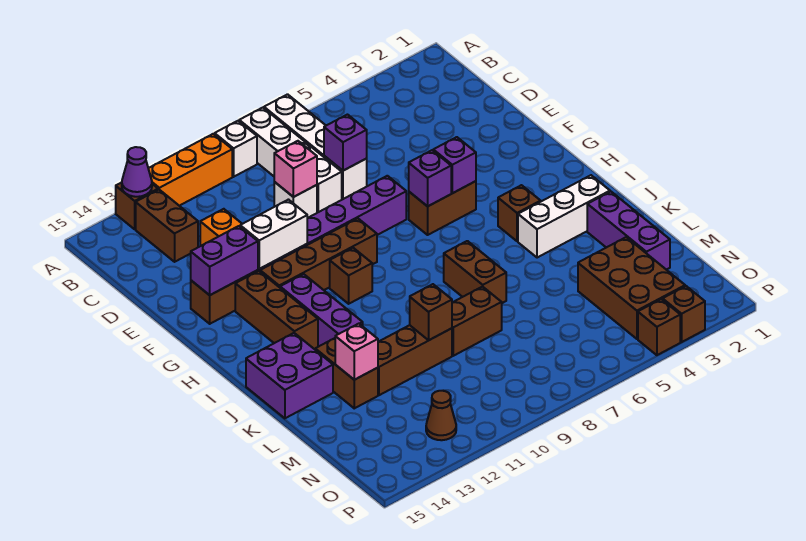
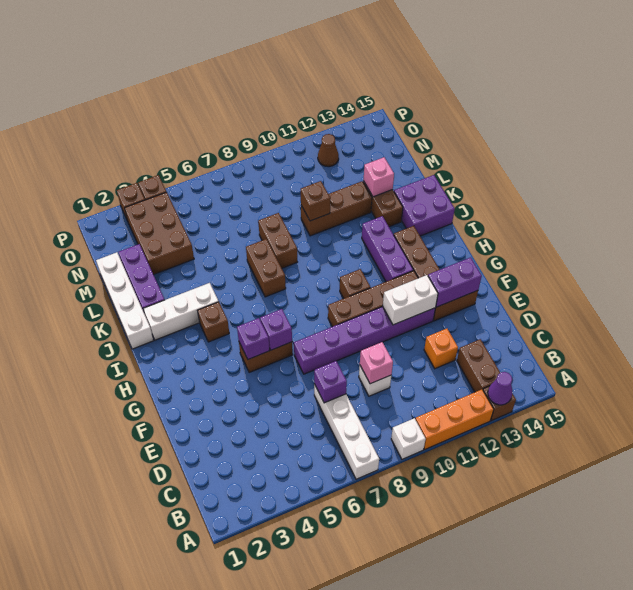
white 1x4 brick [239,108,342,212] -> white 1x4 brick moved to [96,252,154,349]
brown 1x2 brick [452,286,502,356] -> brown 1x2 brick turned to [258,213,297,268]

